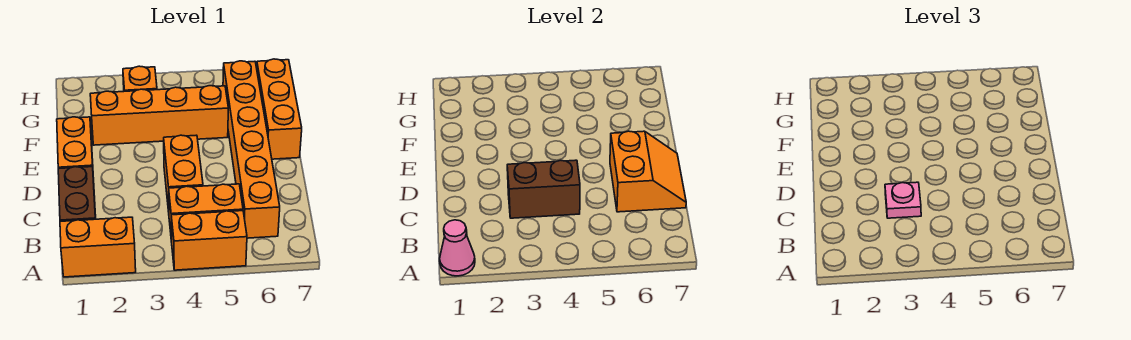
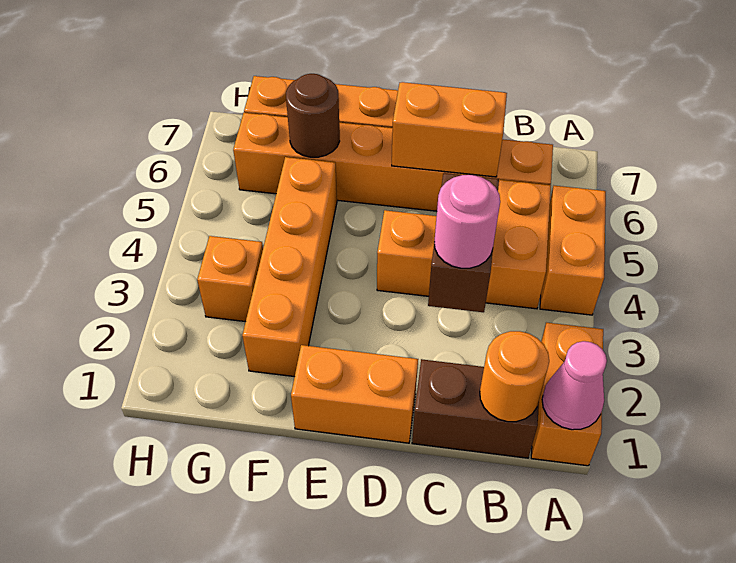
none -> orange 1x1 round brick [480,331,549,422]
pink 1x1 plate [885,182,921,218] -> pink 1x1 round brick [434,175,500,268]
none -> brown 1x1 round brick [286,74,340,157]

